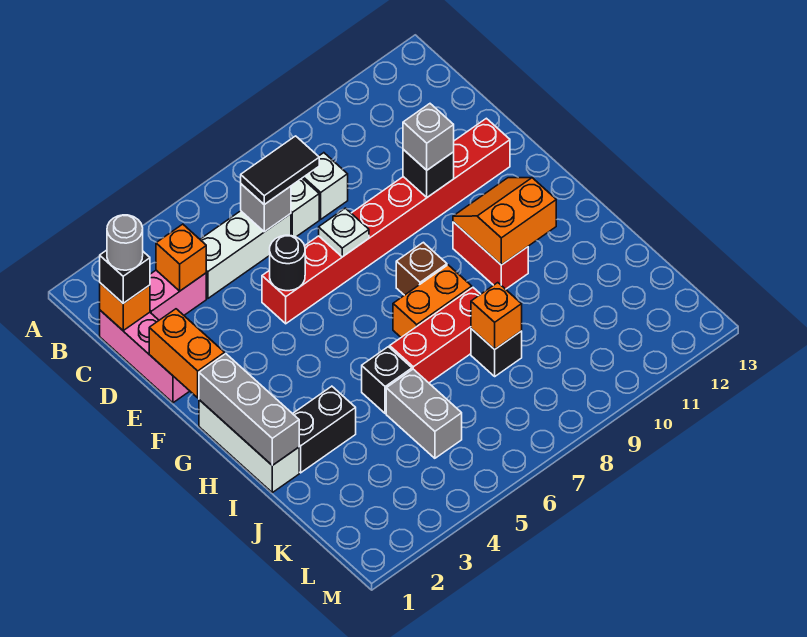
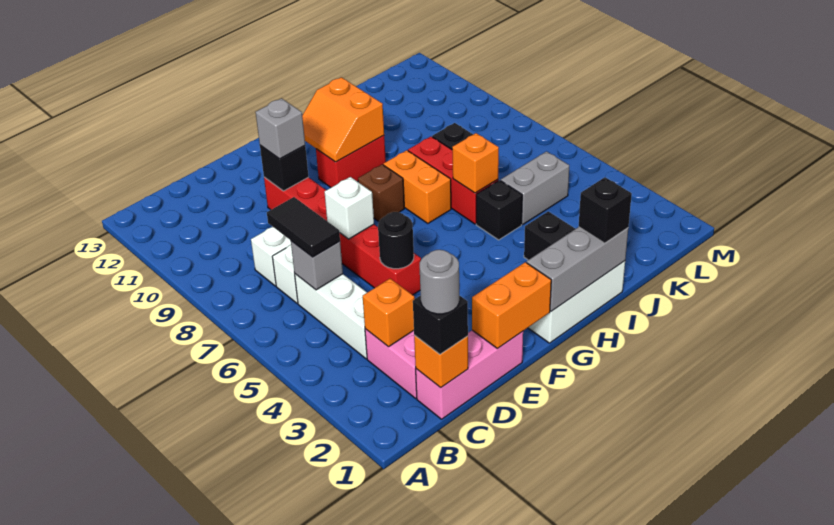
red 1x8 brick [262,118,510,324] -> red 1x6 brick [264,177,421,295]
white 1x1 plate [319,208,369,257] -> white 1x1 brick [325,177,374,239]
none -> black 1x1 brick [579,177,632,243]
orange 1x1 brick [471,283,522,349] -> orange 1x1 brick moved to [452,133,499,193]

